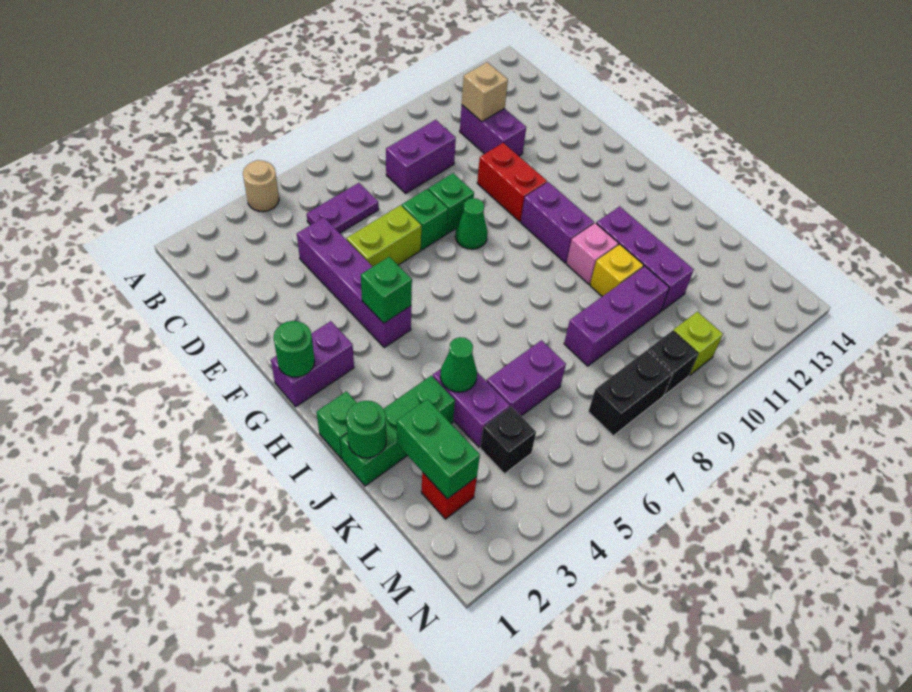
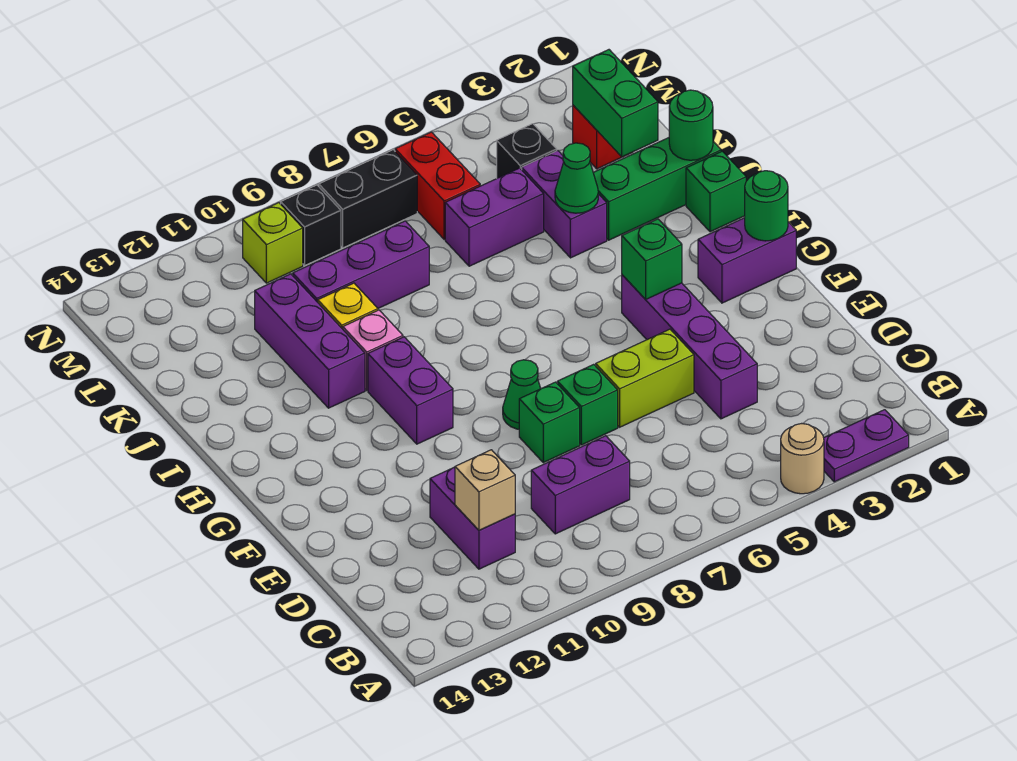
purple 1x2 plate [307,183,379,233] -> purple 1x2 plate moved to [824,410,909,482]
red 1x2 brick [477,143,547,222] -> red 1x2 brick moved to [395,132,480,239]

